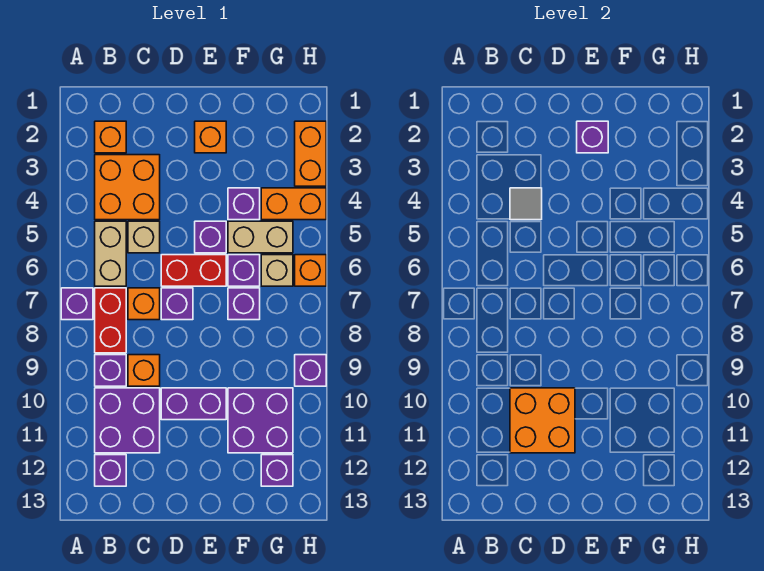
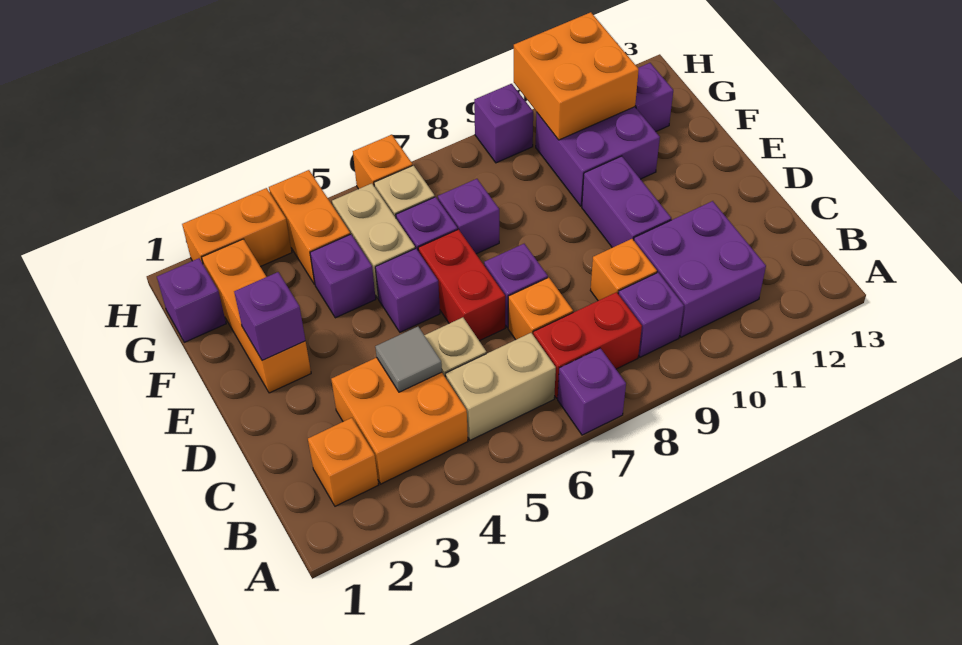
purple 1x1 brick [95,455,126,486] -> purple 1x1 brick moved to [157,258,226,342]
orange 2x2 brick [510,388,575,453] -> orange 2x2 brick moved to [514,12,639,140]
orange 1x1 brick [195,121,226,153] -> orange 1x3 brick [202,239,311,393]

